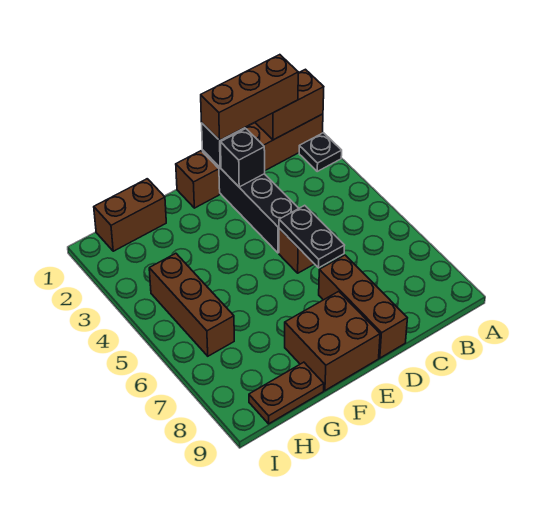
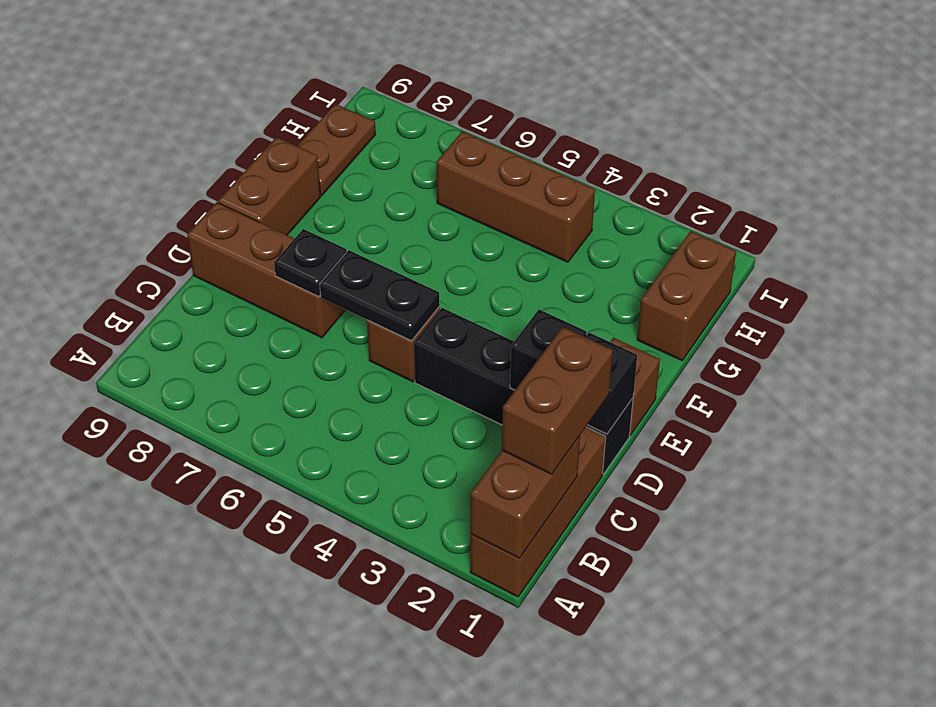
black 1x1 plate [299,133,342,171] -> black 1x1 plate moved to [274,229,347,296]
brown 1x3 brick [201,55,298,141] -> brown 1x2 brick [502,327,613,474]
brown 2x2 brick [285,291,380,391] -> brown 1x2 brick [218,137,321,235]

